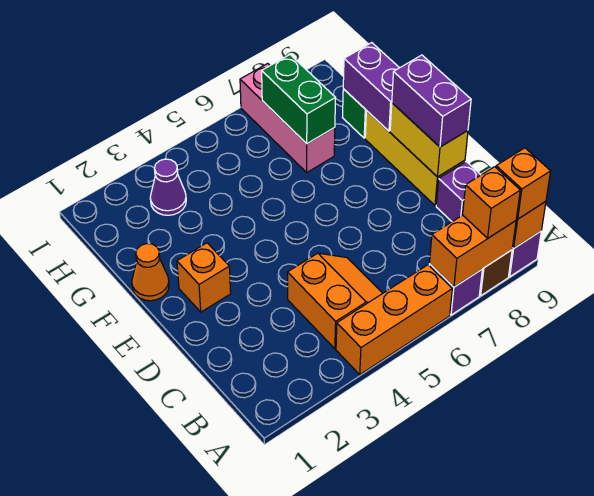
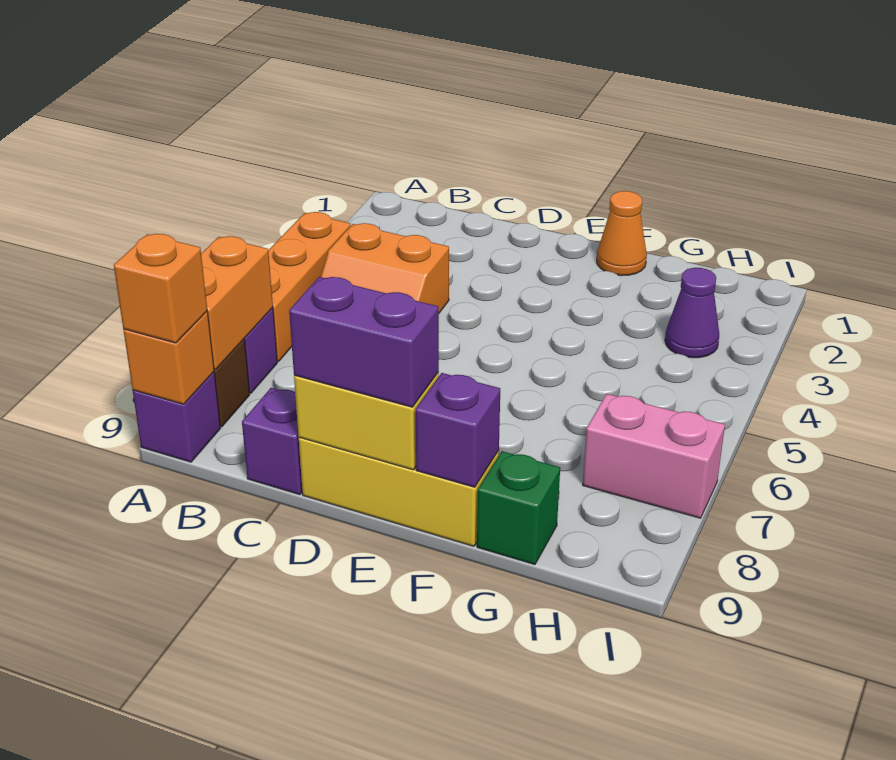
orange 1x1 brick [463,167,520,238] -> none
orange 1x1 brick [177,243,231,312] -> none
purple 1x2 brick [343,43,399,131] -> purple 1x1 brick [416,373,500,487]
pink 1x3 brick [240,64,335,172] -> pink 1x2 brick [583,394,725,518]
green 1x2 brick [262,55,336,144] -> none

